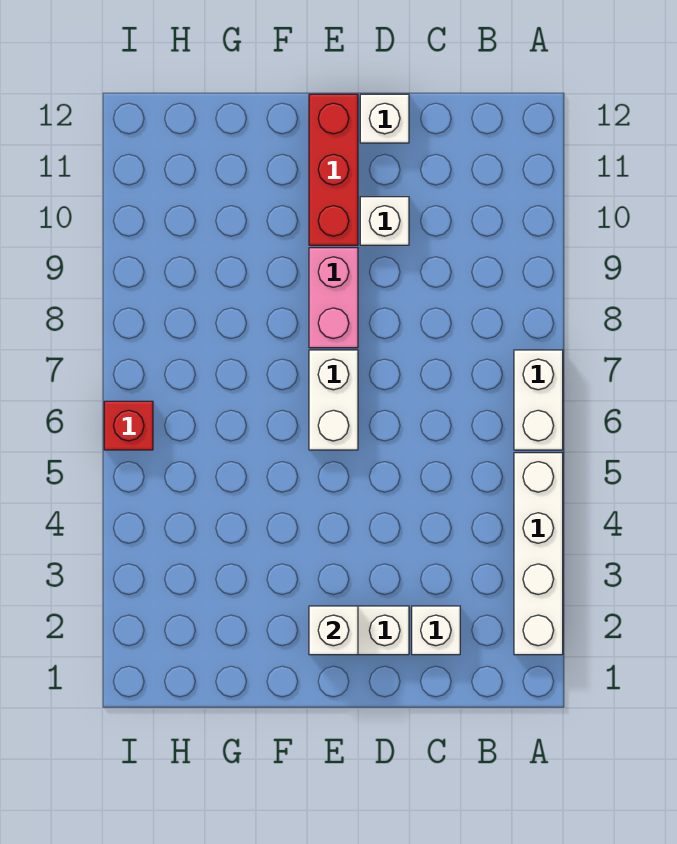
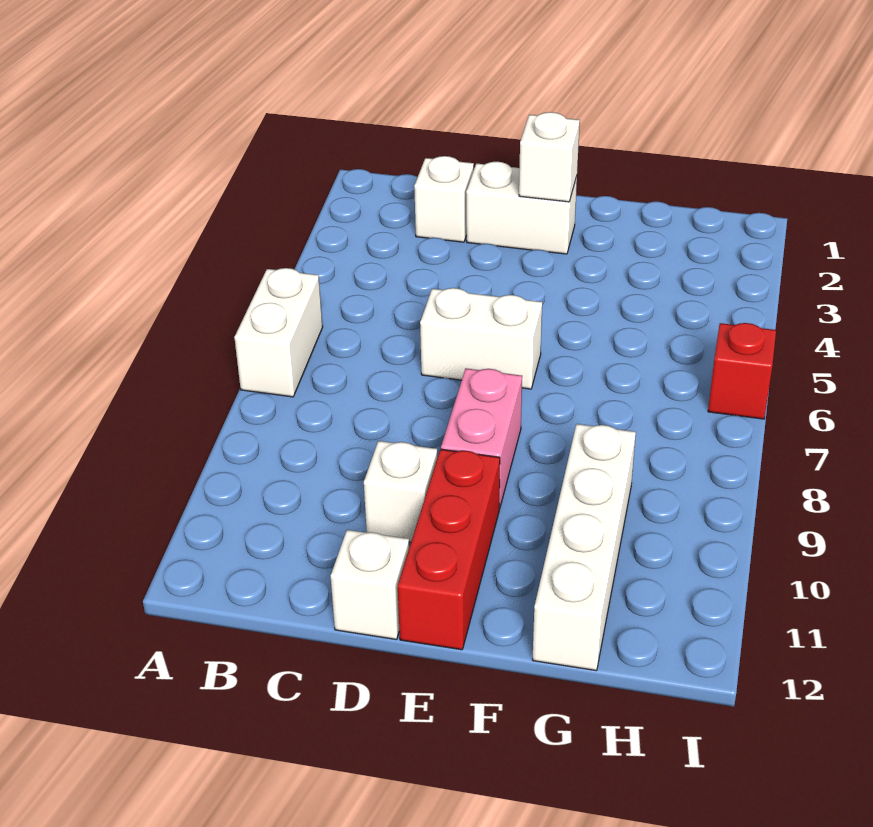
white 1x4 brick [514,453,563,655] -> white 1x4 brick moved to [533,424,636,671]
white 1x2 brick [309,350,358,450] -> white 1x2 brick turned to [420,288,542,389]

